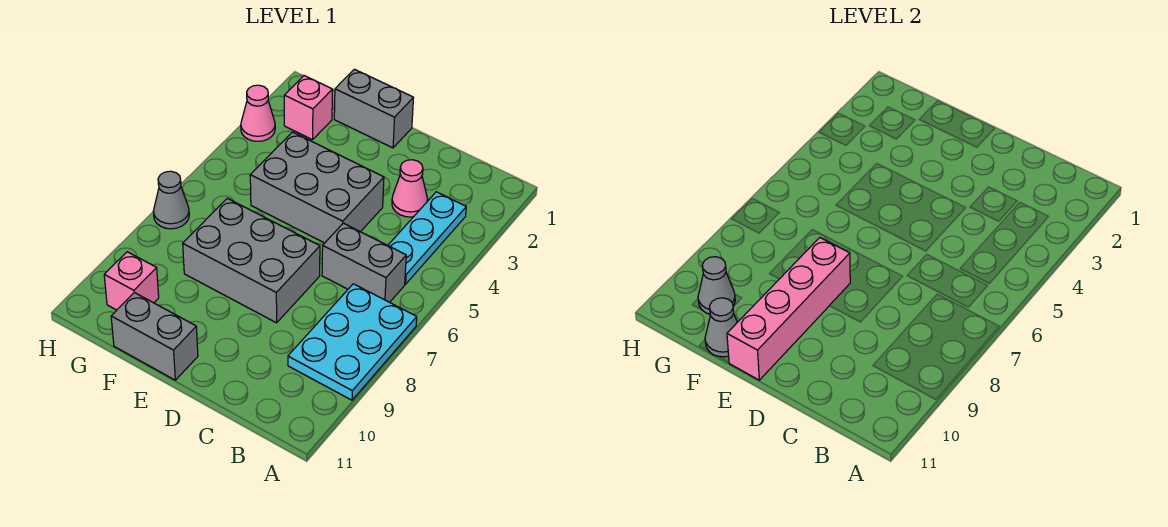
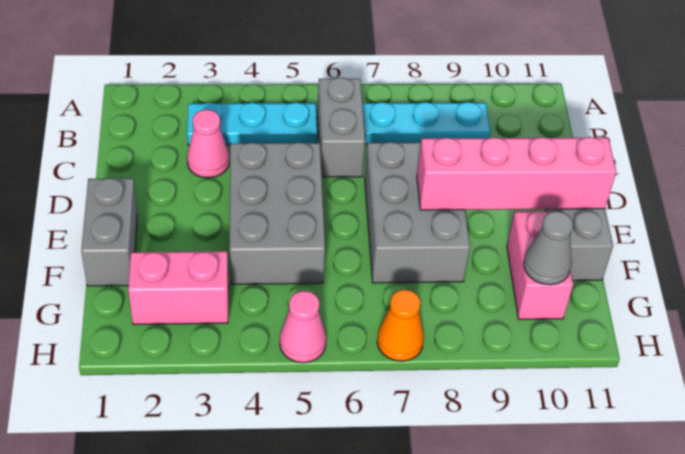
cyan 2x3 plate [288,284,417,400] -> cyan 1x3 plate [362,102,491,144]
grey 1x1 cone [705,298,737,357] -> none
pink 1x1 brick [284,76,333,140] -> pink 1x2 brick [128,251,229,325]
pink 1x1 brick [104,252,159,310] -> pink 1x2 brick [507,211,573,320]
pink 1x1 cone [241,85,275,141] -> pink 1x1 cone moved to [280,291,326,363]
grey 1x1 cone [153,171,189,229] -> orange 1x1 cone [377,290,424,361]

